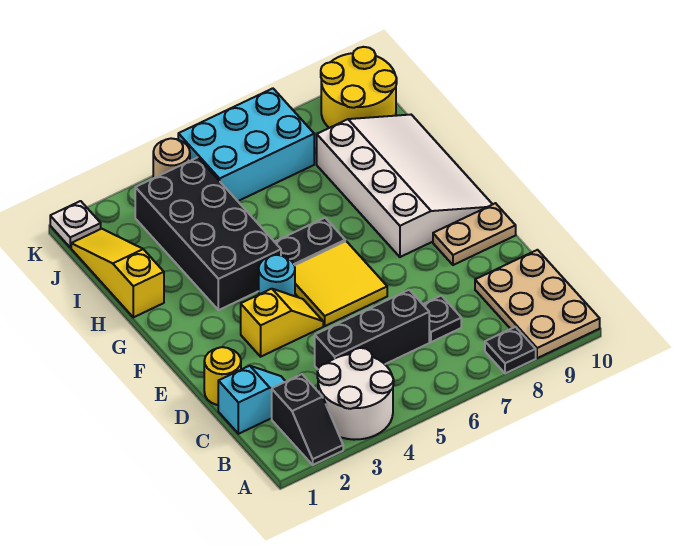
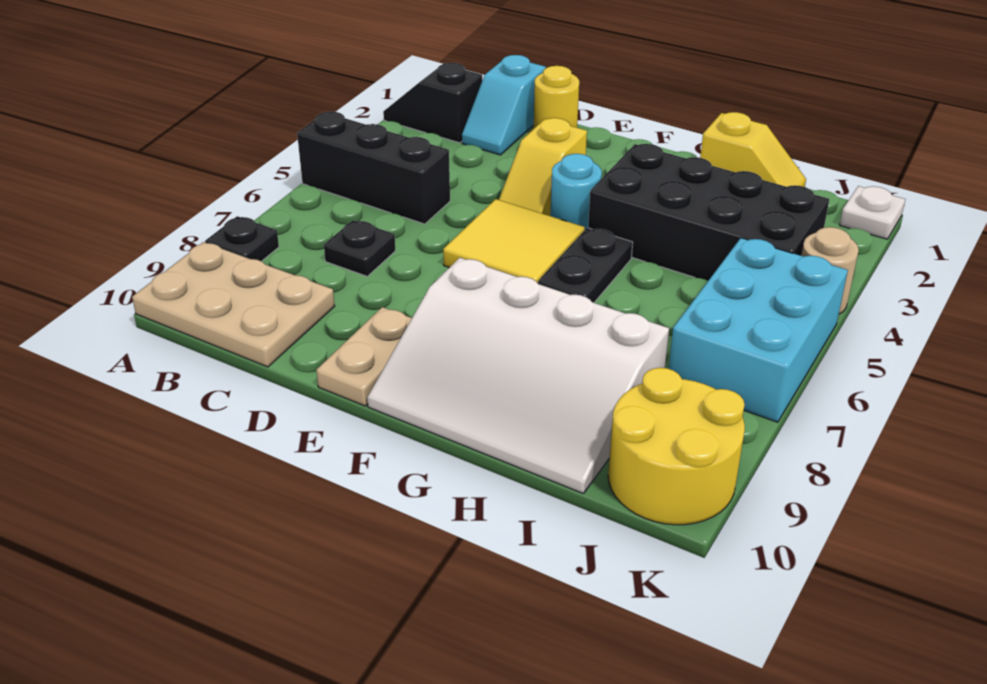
white 2x2 round brick [317,348,394,440] -> none
black 1x3 brick [315,290,429,369] -> black 1x3 brick turned to [297,112,450,224]
yellow 1x3 slope [71,229,164,317] -> yellow 1x2 slope [700,112,806,187]

